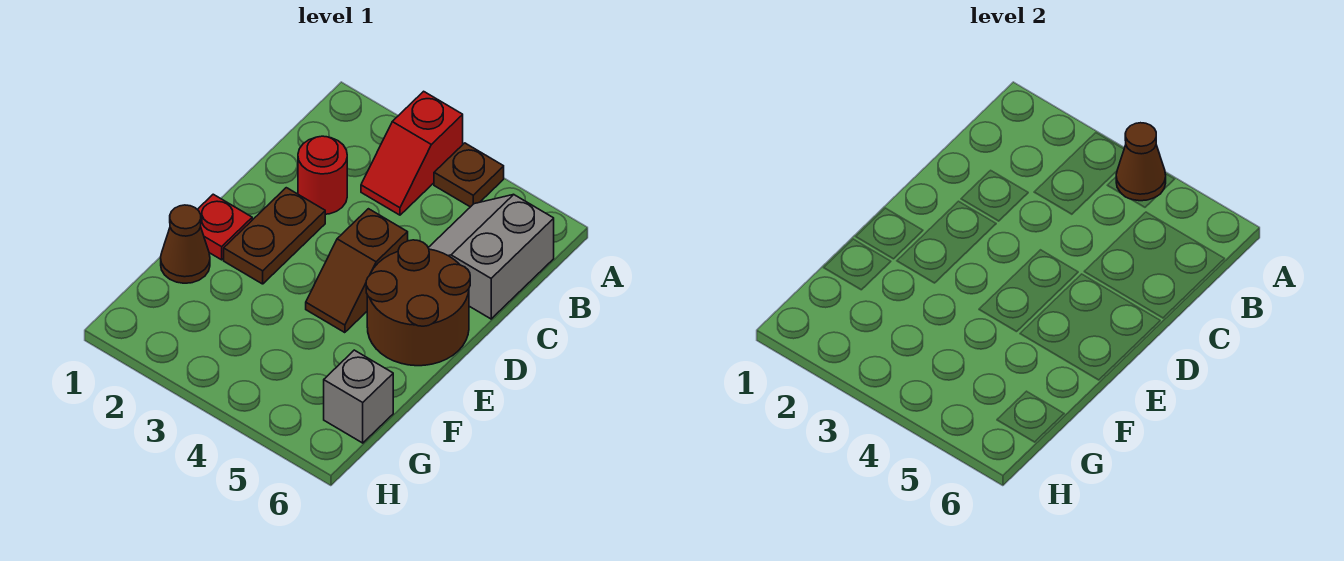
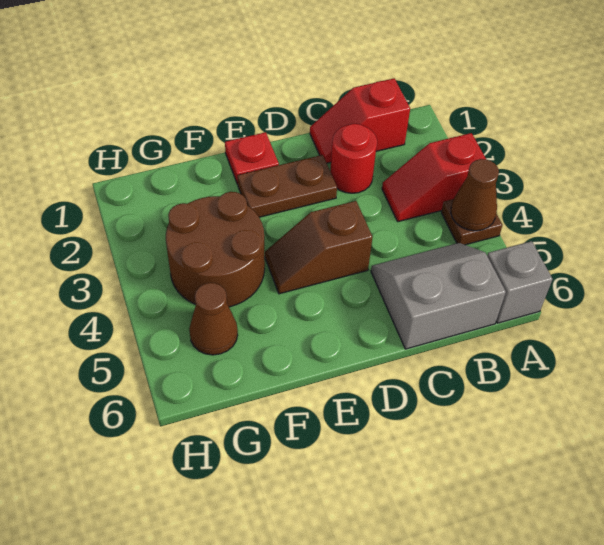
none -> red 1x2 slope [310,78,410,163]
brown 2x2 round brick [366,240,470,366] -> brown 2x2 round brick moved to [166,192,265,307]
brown 1x1 cone [161,205,210,283] -> brown 1x1 cone moved to [189,283,238,355]
grey 1x1 brick [324,350,393,443] -> grey 1x1 brick moved to [487,241,553,323]

